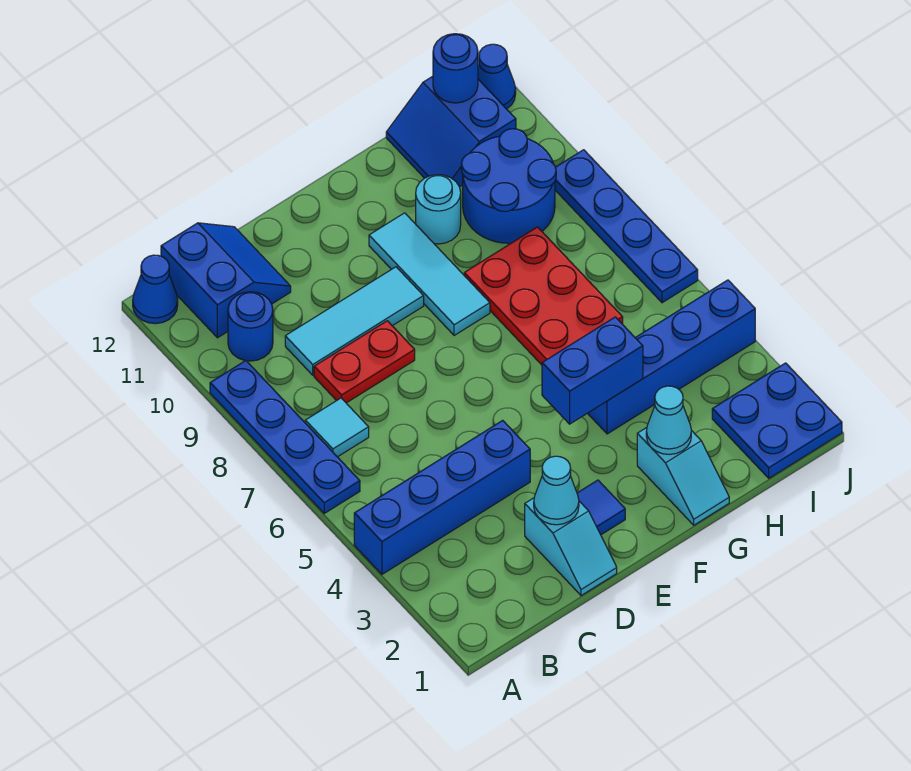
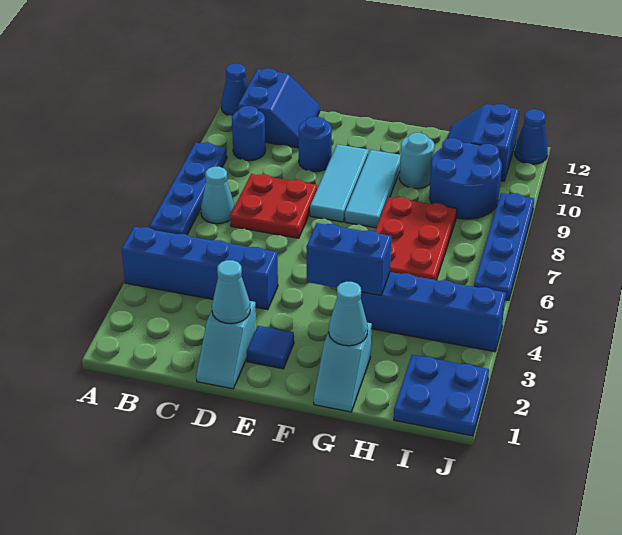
cyan 1x1 tile [305,398,369,457] -> cyan 1x1 cone [201,167,235,224]
red 1x2 plate [314,321,415,403] -> red 2x2 plate [230,174,317,238]
cyan 1x3 tile [285,267,424,375] -> cyan 1x3 tile turned to [310,144,369,222]
blue 1x1 round brick [433,34,478,103] -> blue 1x1 round brick moved to [299,117,332,172]

